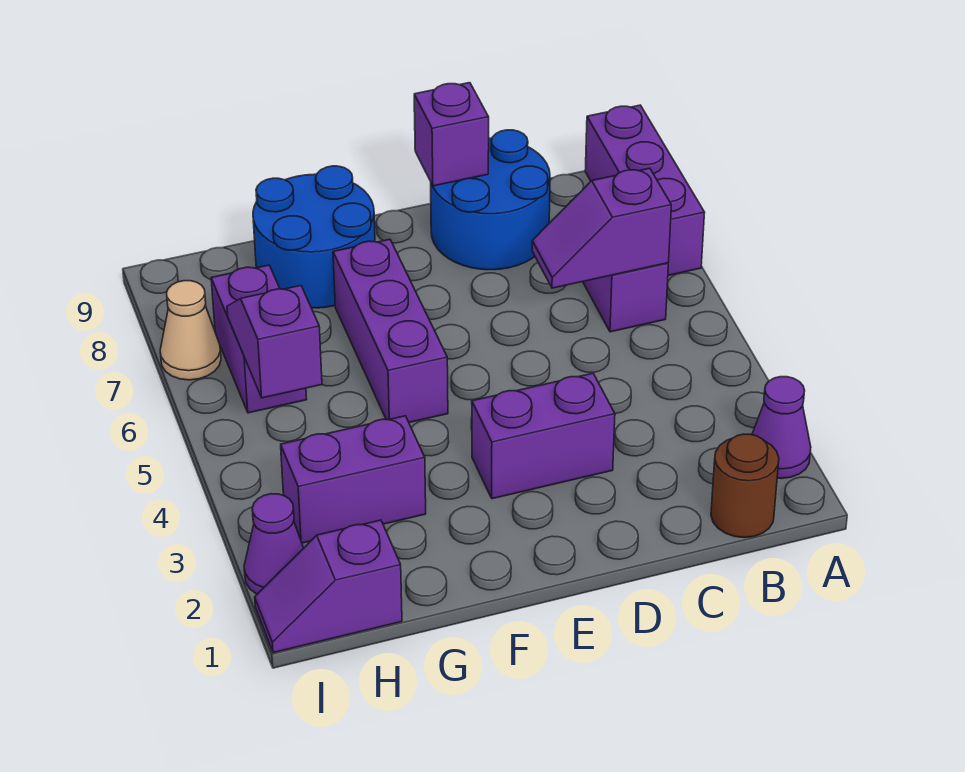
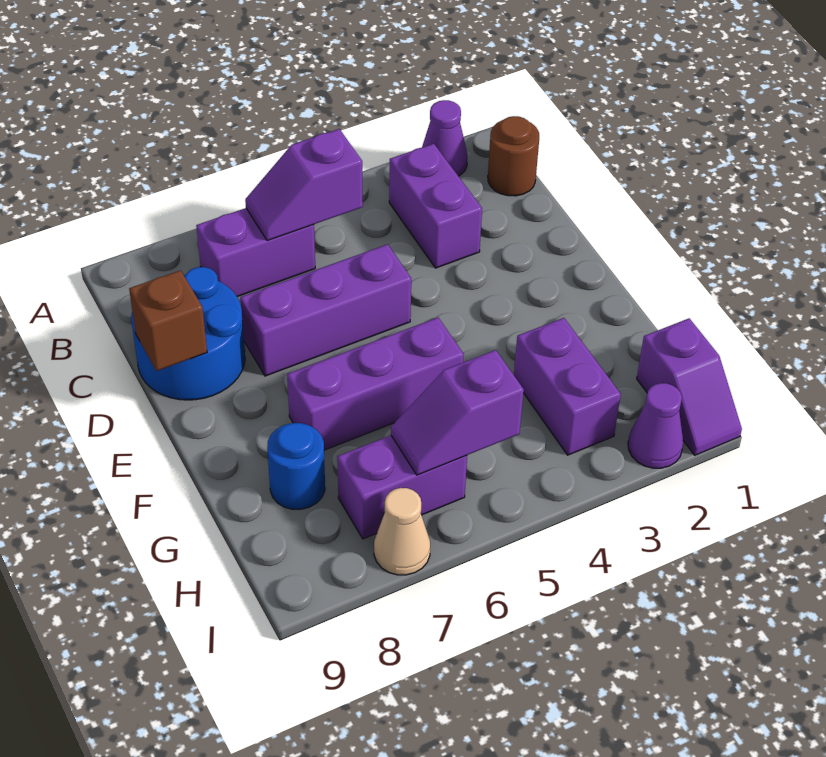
purple 1x3 brick [585,105,705,275] -> purple 1x3 brick moved to [240,244,411,376]
purple 1x2 slope [532,168,671,288] -> purple 1x2 slope turned to [245,129,363,241]
purple 1x2 brick [472,373,615,499] -> purple 1x2 brick moved to [389,144,482,268]
purple 1x1 brick [414,83,489,186] -> brown 1x1 brick [129,270,207,371]
blue 2x2 round brick [253,166,375,308] -> blue 1x1 round brick [267,423,325,509]

